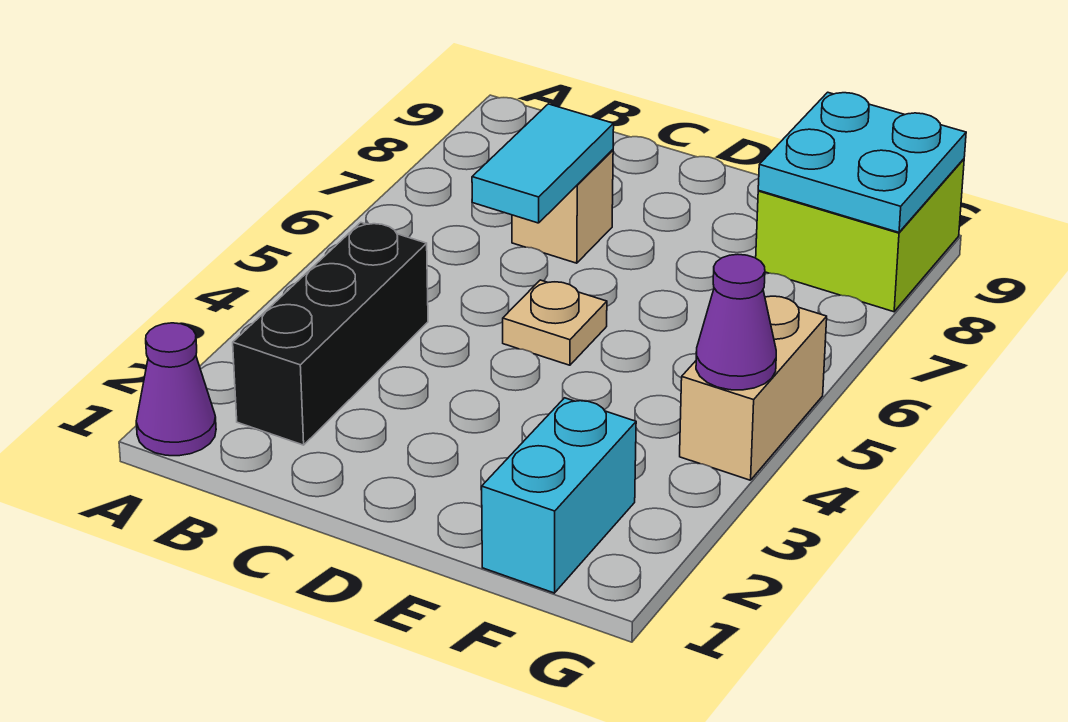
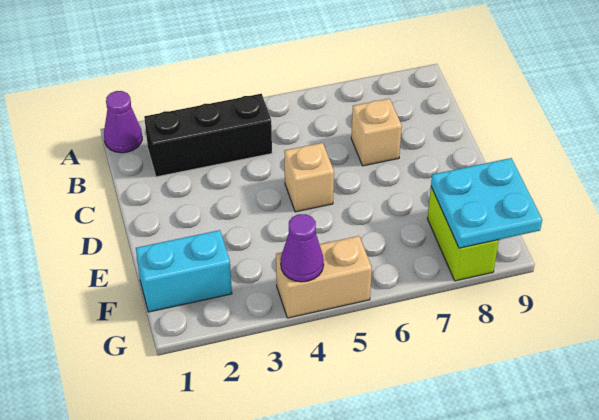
cyan 1x2 tile [472,104,614,223] -> none
tan 1x1 plate [503,280,607,365] -> tan 1x1 brick [284,143,334,212]
lime 2x2 brick [756,159,964,312] -> lime 1x2 brick [427,187,499,281]

